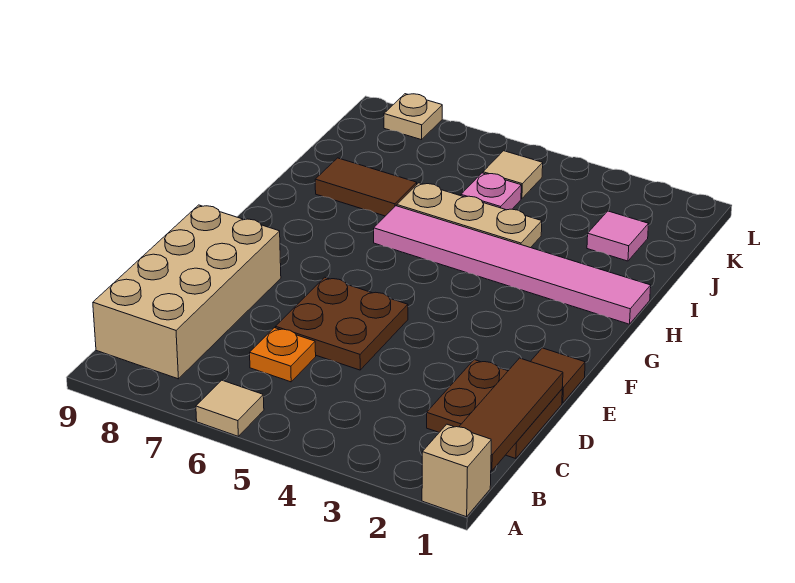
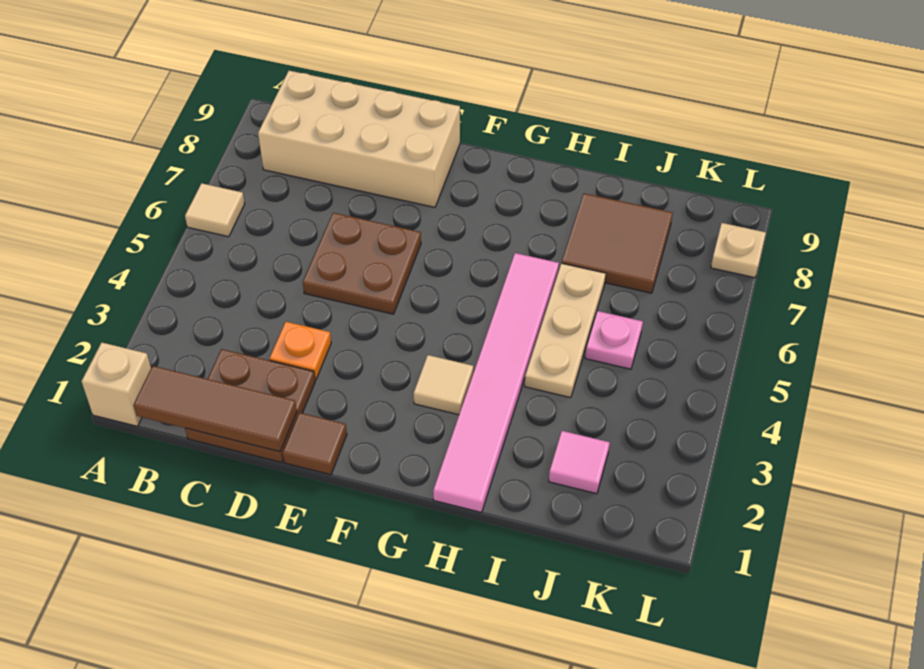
orange 1x1 plate [250,328,316,382] -> orange 1x1 plate moved to [269,322,331,380]
brown 1x2 tile [315,158,417,216] -> brown 2x2 tile [562,193,673,293]
tan 1x1 tile [483,151,543,199] -> tan 1x1 tile moved to [414,355,473,415]

